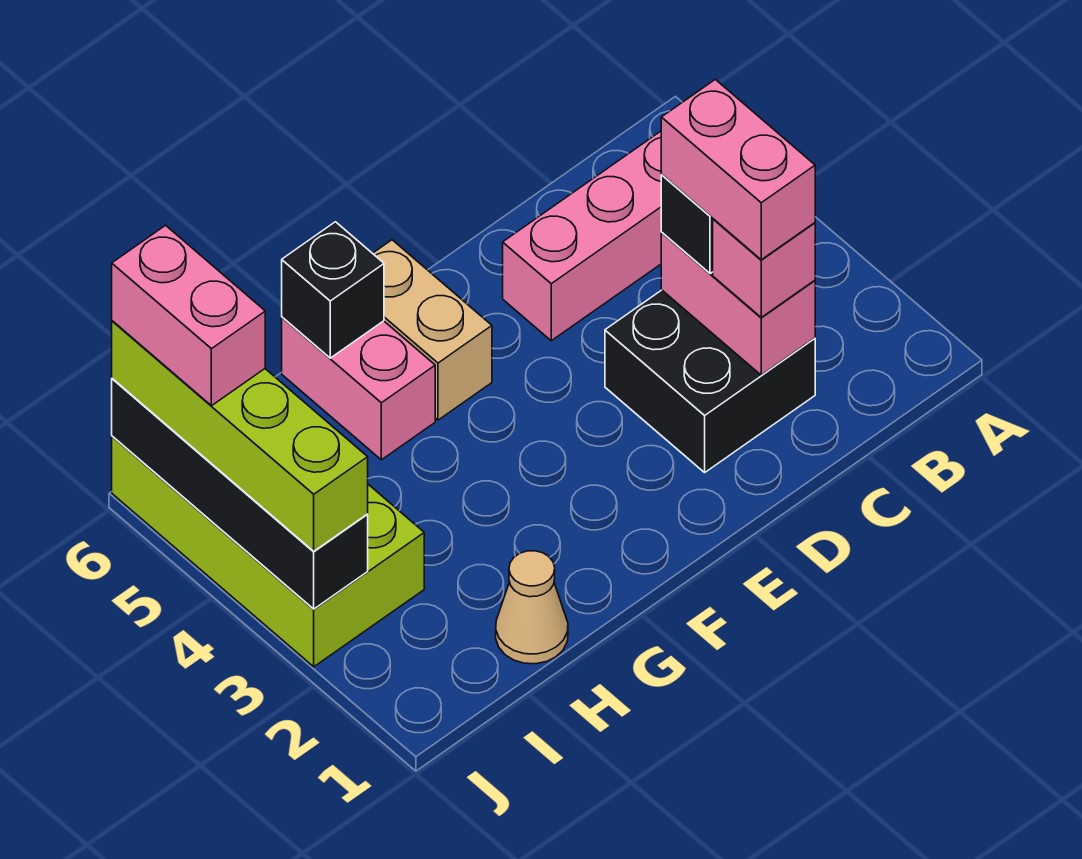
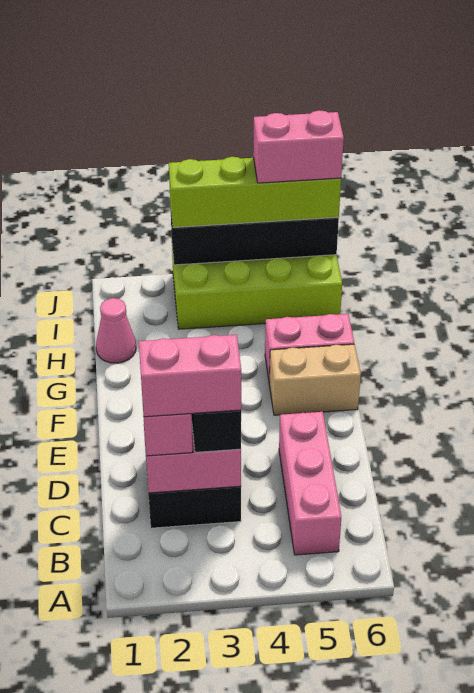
black 1x1 brick [282,222,384,358] -> none
tan 1x1 cone [496,551,568,664] -> pink 1x1 cone [96,298,136,363]

